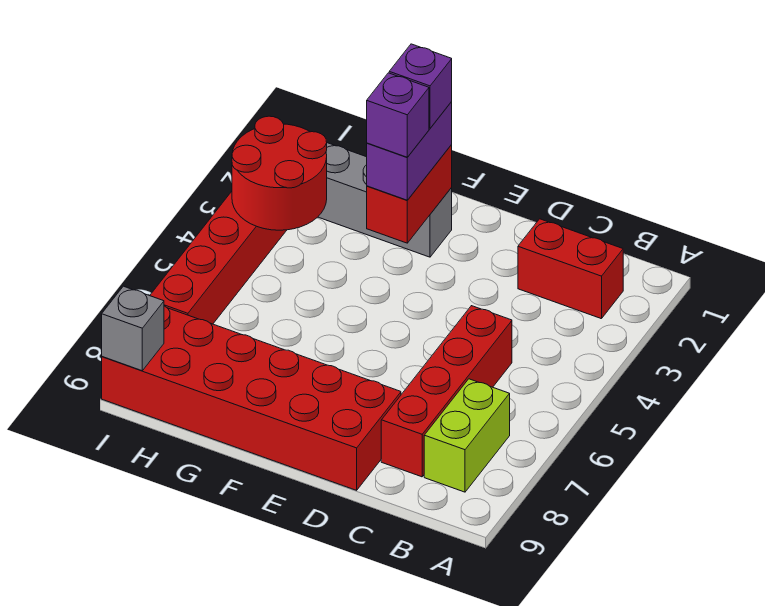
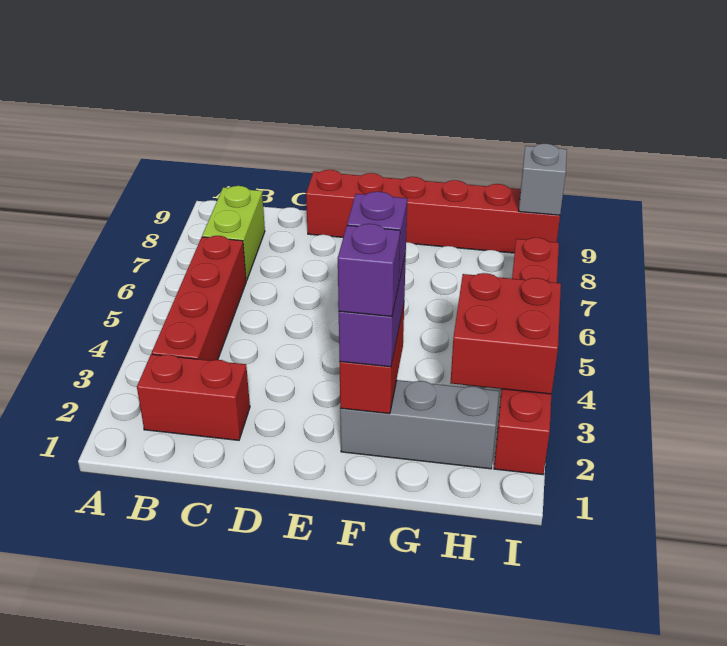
red 1x4 brick [381,306,512,477] -> red 1x4 brick moved to [152,236,246,361]
red 2x6 brick [102,306,401,490] -> red 1x6 brick [306,170,560,253]
red 2x2 round brick [232,116,327,230] -> red 2x2 brick [450,273,561,394]

